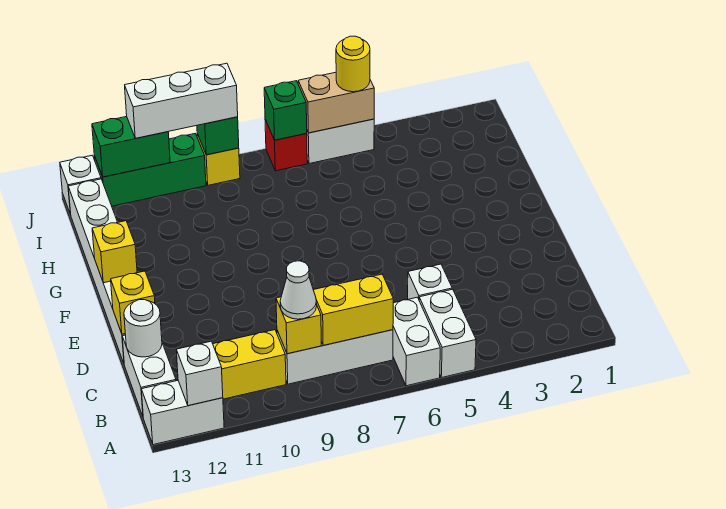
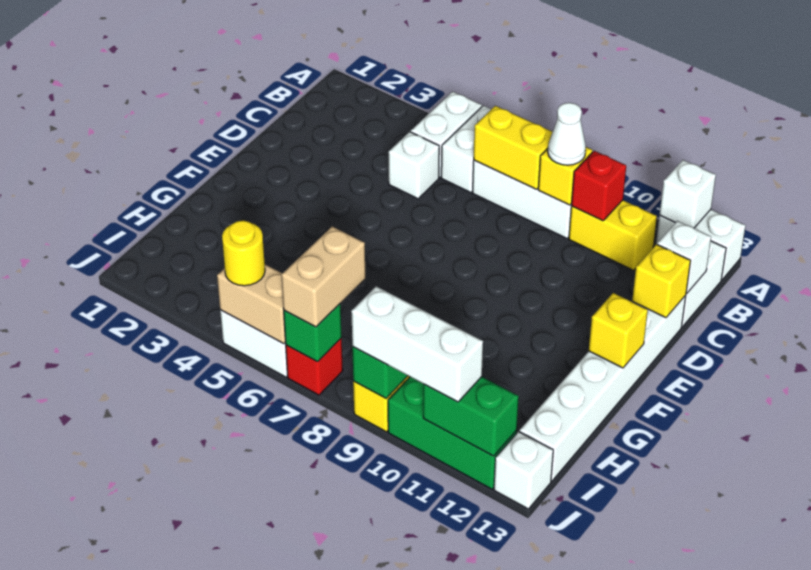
none -> red 1x1 brick [571,151,626,221]
white 1x1 round brick [124,300,162,357] -> white 1x1 brick [657,221,711,294]
none -> tan 1x2 brick [281,226,365,327]

